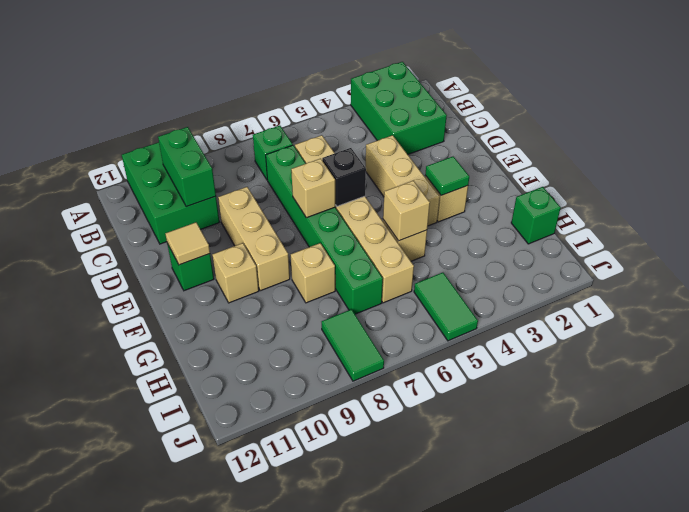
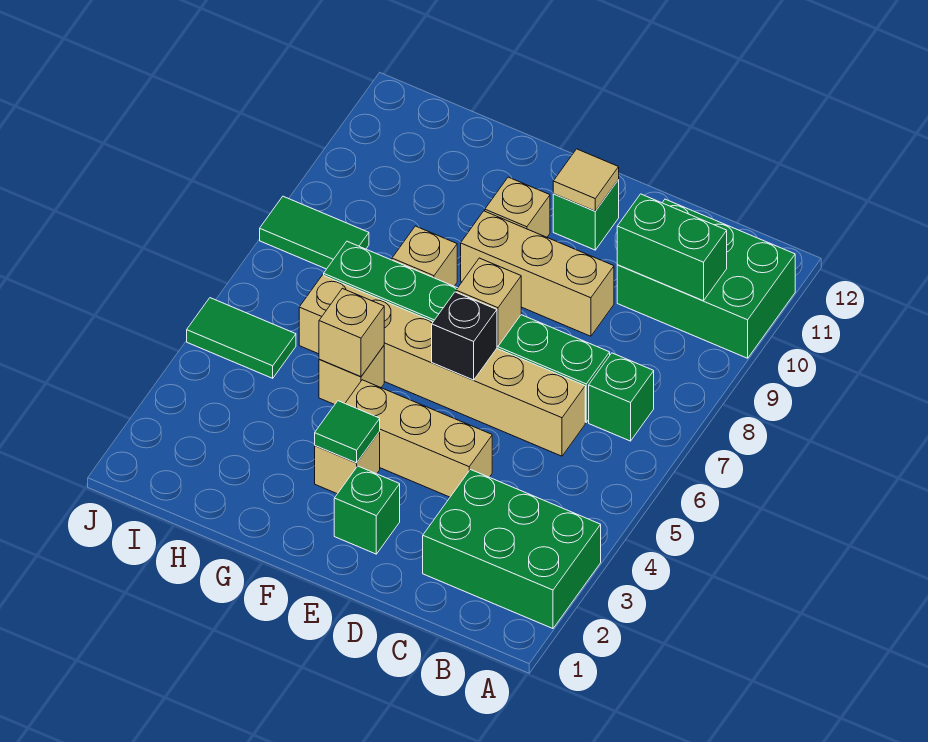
green 1x1 brick [511,187,561,244] -> green 1x1 brick moved to [334,466,400,554]

